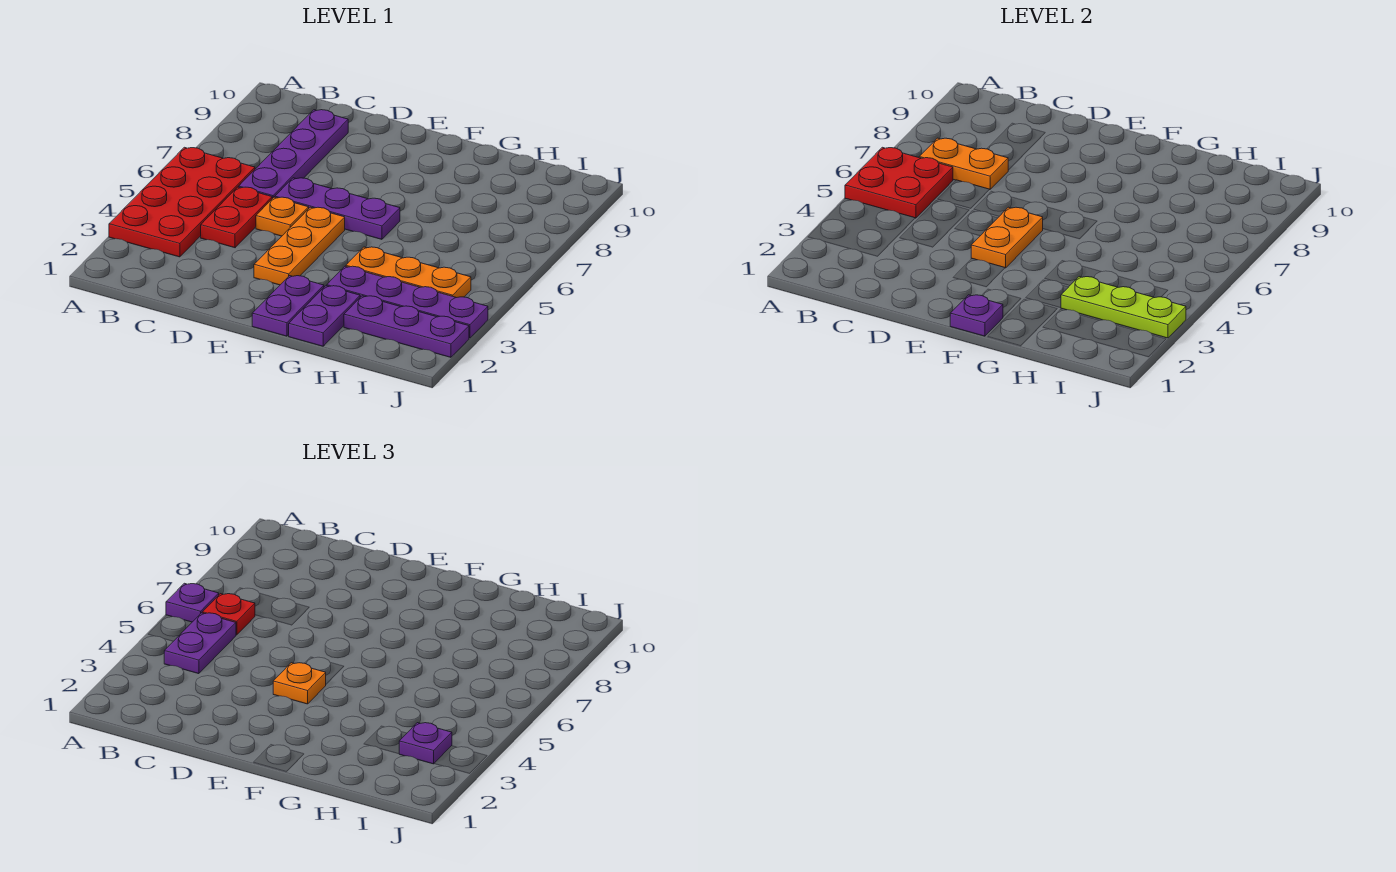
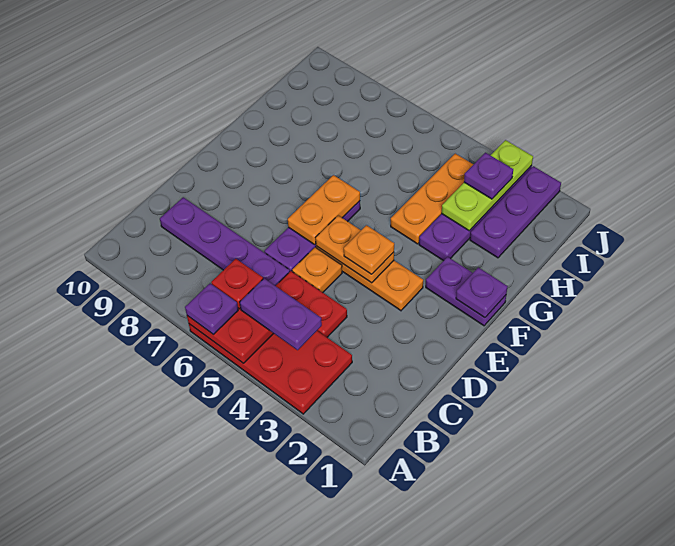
orange 1x2 plate [919,138,1008,190] -> orange 1x2 plate moved to [288,175,360,245]
purple 1x2 plate [289,286,360,346] -> none

